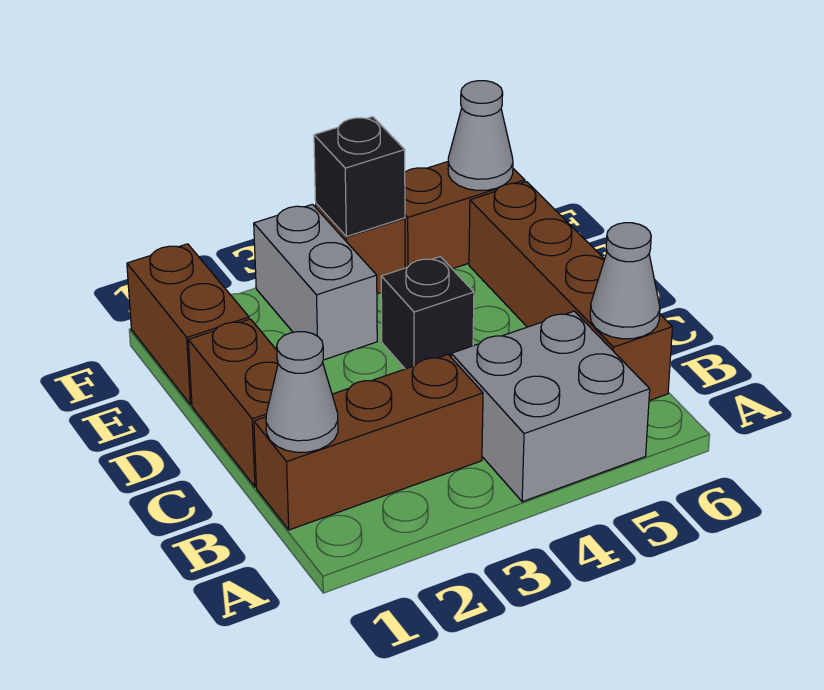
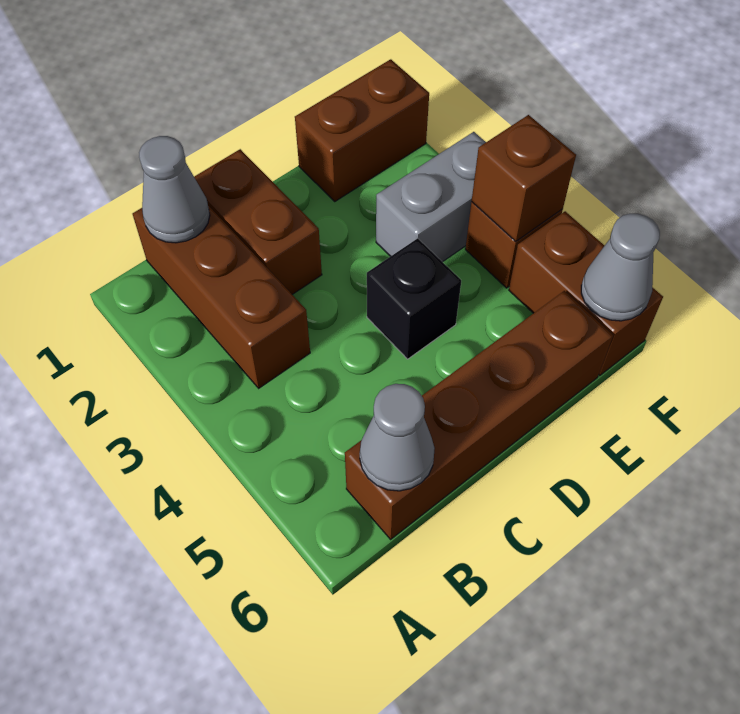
grey 2x2 brick [451,311,650,502] -> none
brown 1x2 brick [188,319,278,487] -> brown 1x2 brick turned to [194,149,322,294]
black 1x1 brick [314,117,405,237] -> brown 1x1 brick [472,115,576,242]

